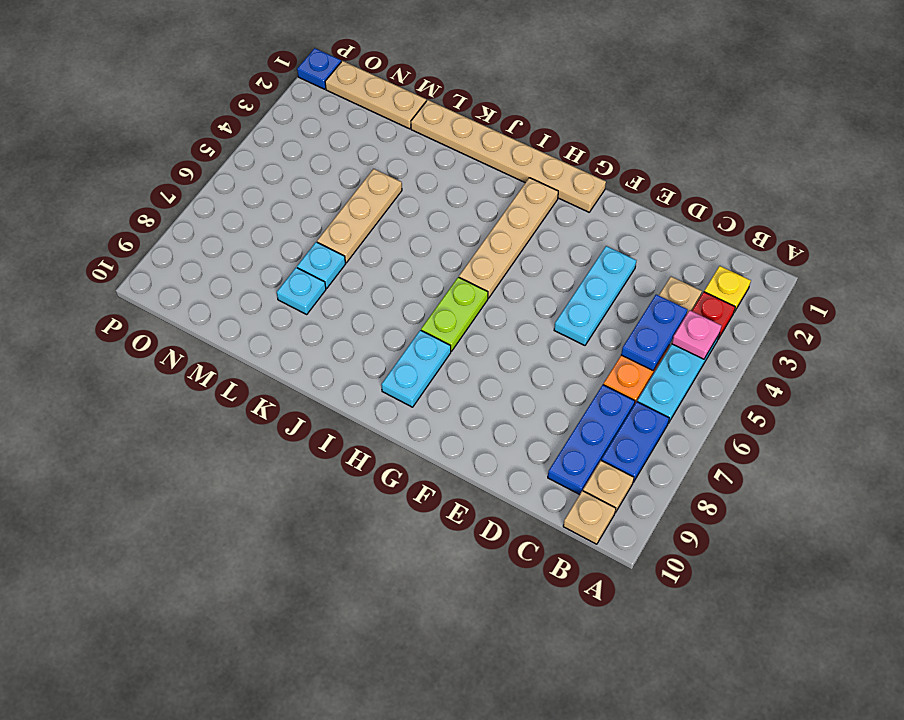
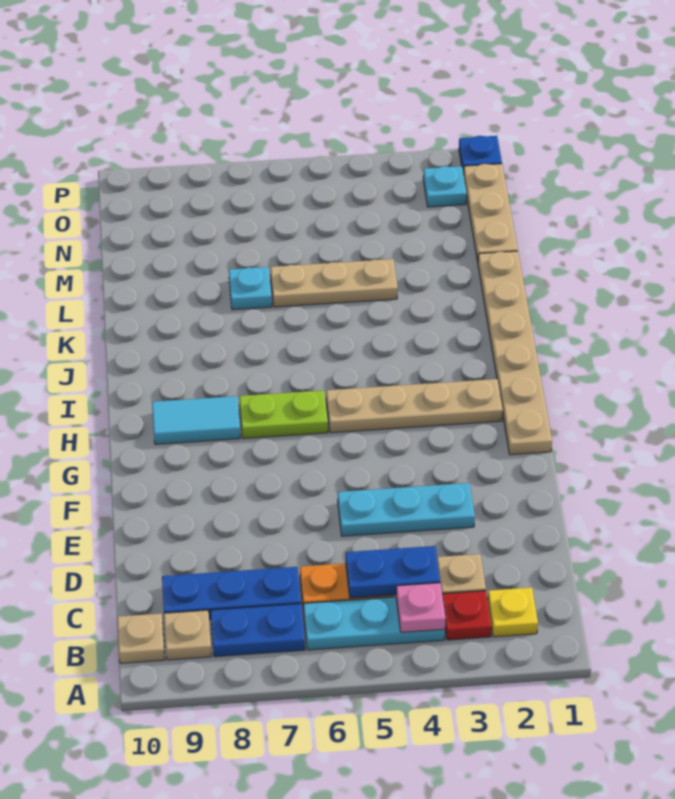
cyan 1x2 plate [381,330,451,407] -> cyan 1x2 tile [152,396,240,444]
cyan 1x1 plate [277,268,326,314] -> cyan 1x1 plate moved to [423,166,467,207]

